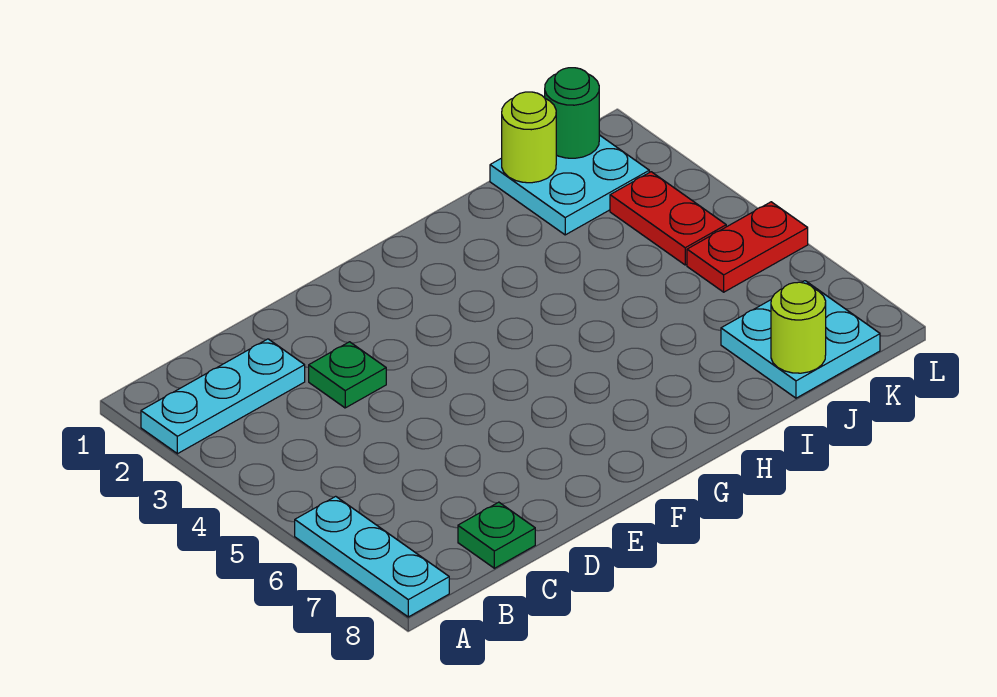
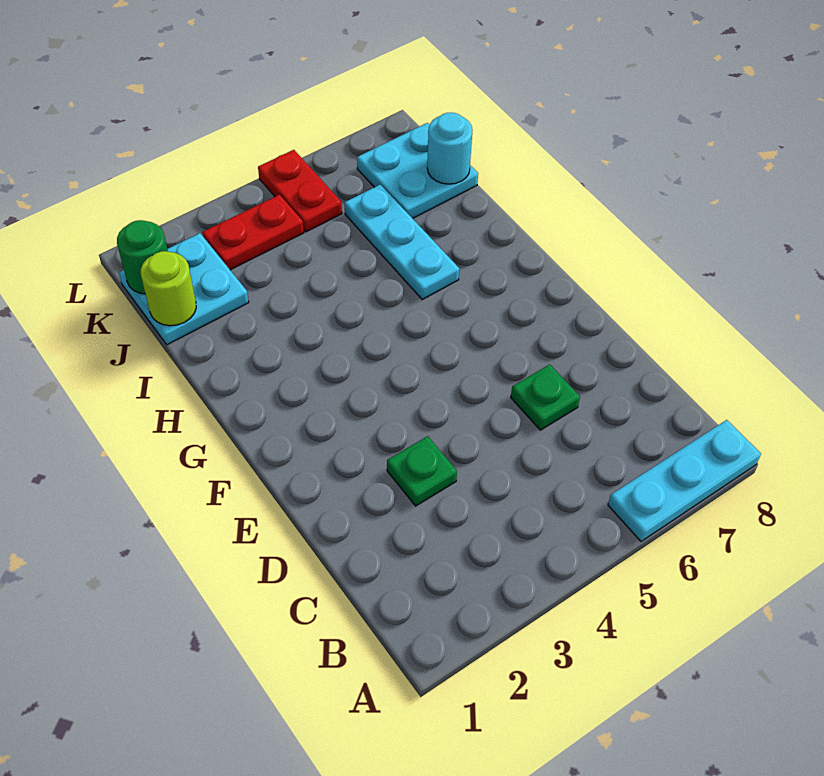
cyan 1x3 plate [141,339,305,454] -> cyan 1x3 plate moved to [344,185,459,299]
green 1x1 plate [458,502,535,568] -> green 1x1 plate moved to [511,364,580,430]
lime 1x1 round brick [771,282,826,373] -> cyan 1x1 round brick [427,113,472,184]

